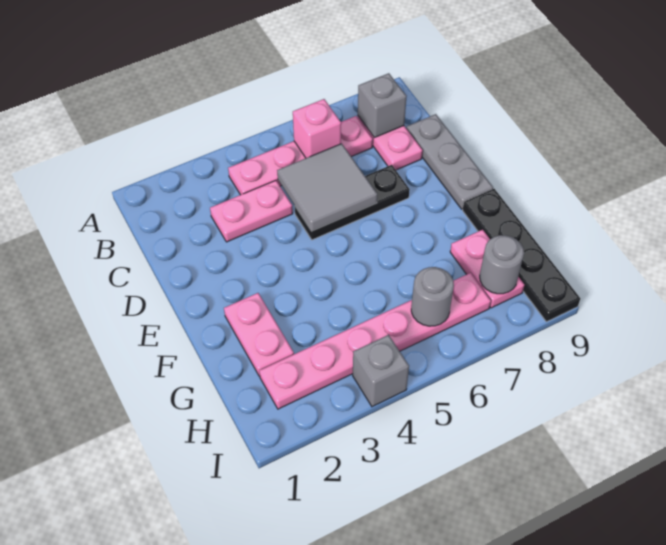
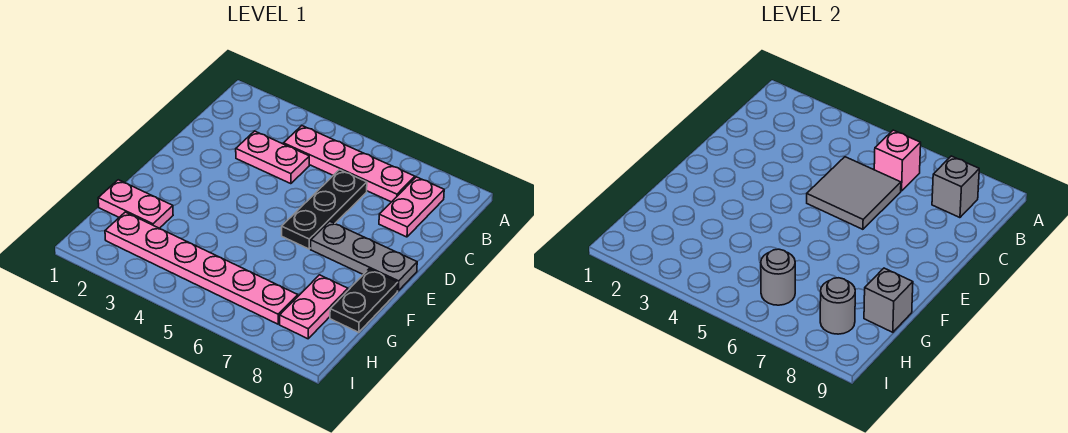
grey 1x3 plate [406,114,493,209] -> grey 1x3 plate turned to [311,221,417,291]
black 1x3 plate [295,165,410,240] -> black 1x3 plate turned to [282,170,367,249]
pink 1x2 plate [224,293,294,376] -> pink 1x2 plate turned to [98,180,173,228]
black 1x4 plate [463,189,580,322] -> black 1x2 plate [330,269,398,332]
grey 1x1 brick [353,335,409,407] -> grey 1x1 brick moved to [864,268,913,332]

